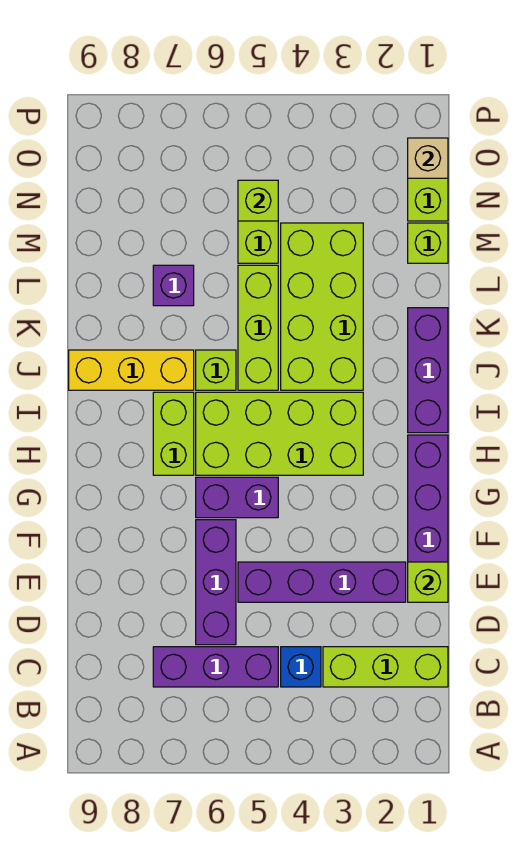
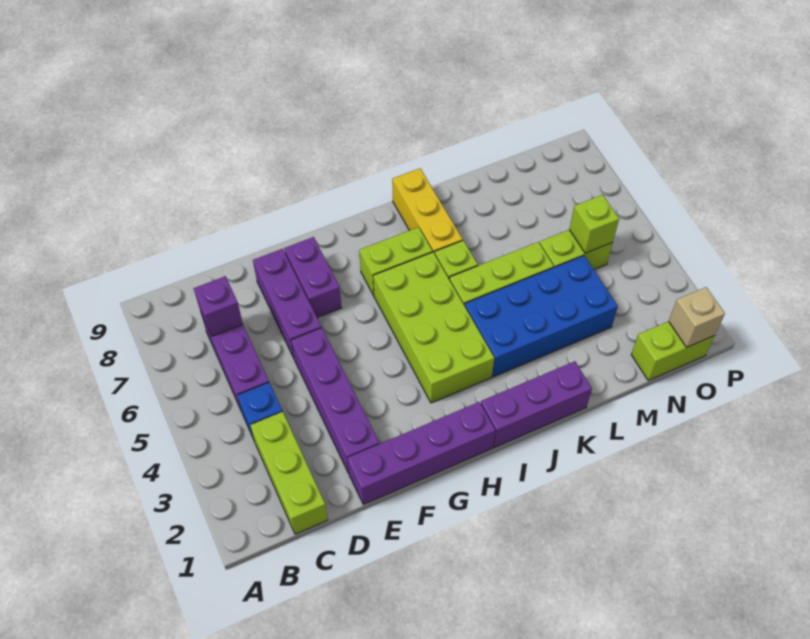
purple 1x3 brick [196,520,236,645] -> purple 1x3 brick turned to [253,249,321,358]
lime 1x1 brick [408,562,448,602] -> none
purple 1x2 brick [196,477,278,518] -> purple 1x2 brick moved to [284,237,341,318]
lime 2x4 brick [281,223,363,390] -> blue 2x4 brick [465,256,618,377]
purple 1x1 brick [153,265,194,306] -> purple 1x1 brick moved to [194,276,243,336]
lime 1x1 brick [408,223,448,263] -> none

